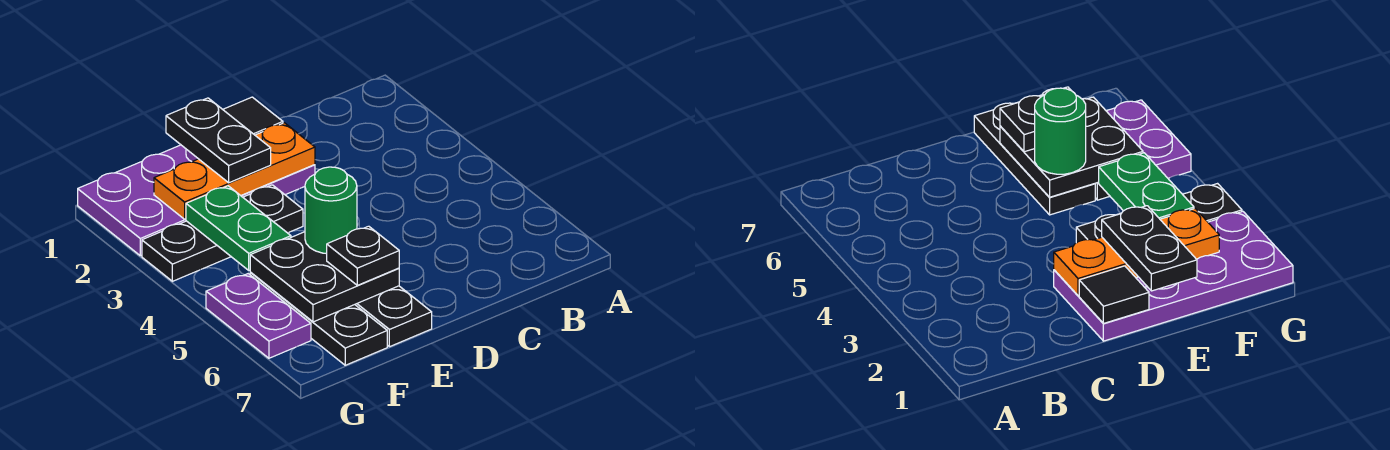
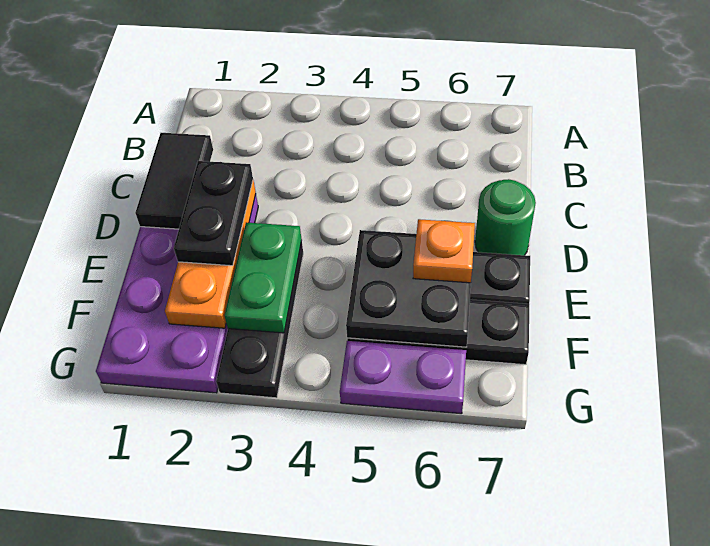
black 1x1 tile [223,97,283,135] -> black 1x2 tile [135,133,213,229]
black 1x2 plate [166,98,271,183] -> black 1x2 plate turned to [174,161,253,266]
green 1x1 round brick [305,167,357,254] -> green 1x1 round brick moved to [475,179,536,255]
black 1x1 plate [327,226,399,285] -> orange 1x1 plate [413,219,475,283]
green 1x2 plate [186,186,291,270] -> green 1x2 plate turned to [225,222,302,333]

